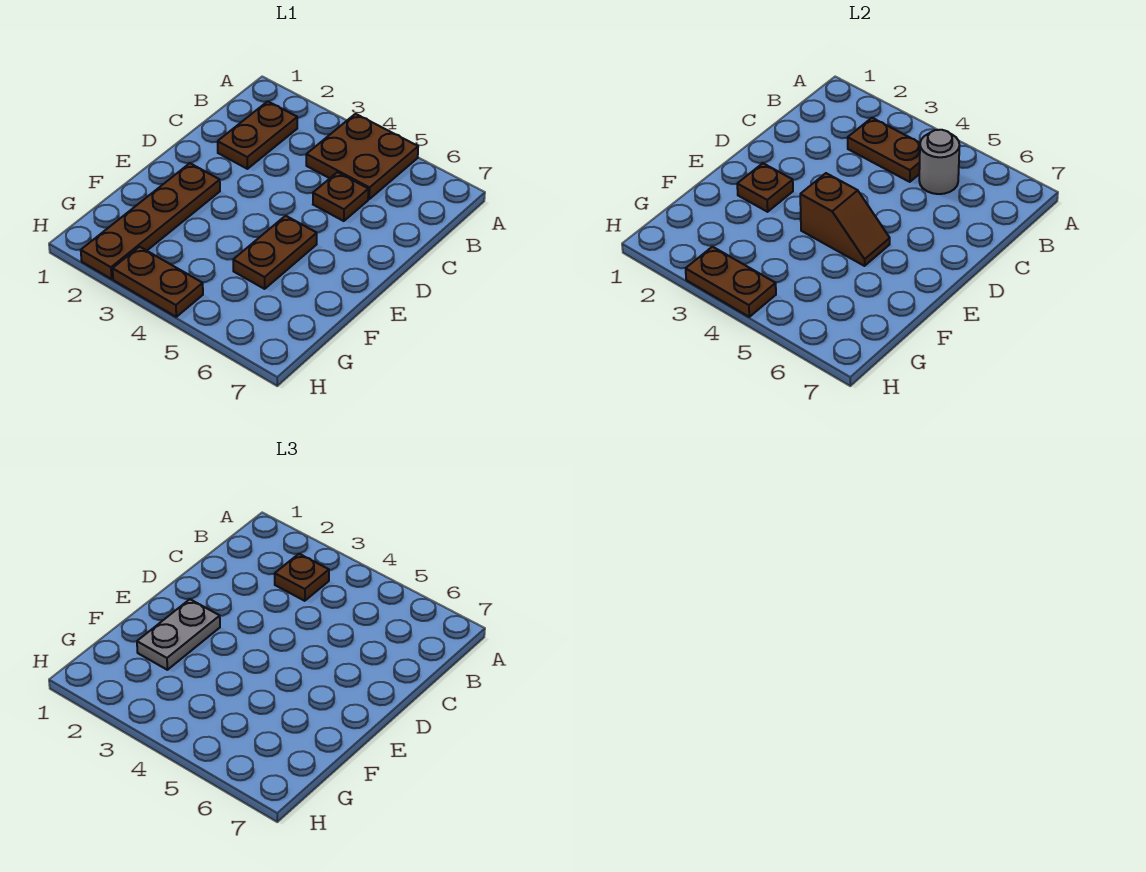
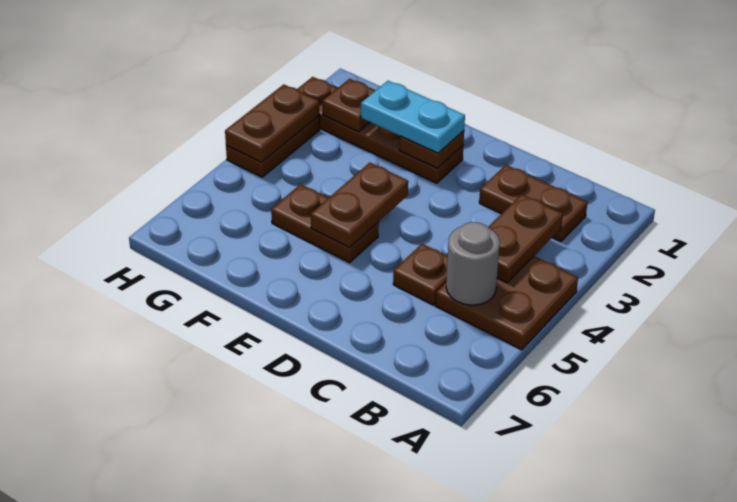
brown 1x1 plate [275,554,329,601] -> brown 1x1 plate moved to [323,79,376,132]
grey 1x2 plate [137,599,220,670] -> cyan 1x2 plate [361,81,465,153]
brown 1x2 slope [800,173,890,266] -> brown 1x2 plate [311,163,408,247]

